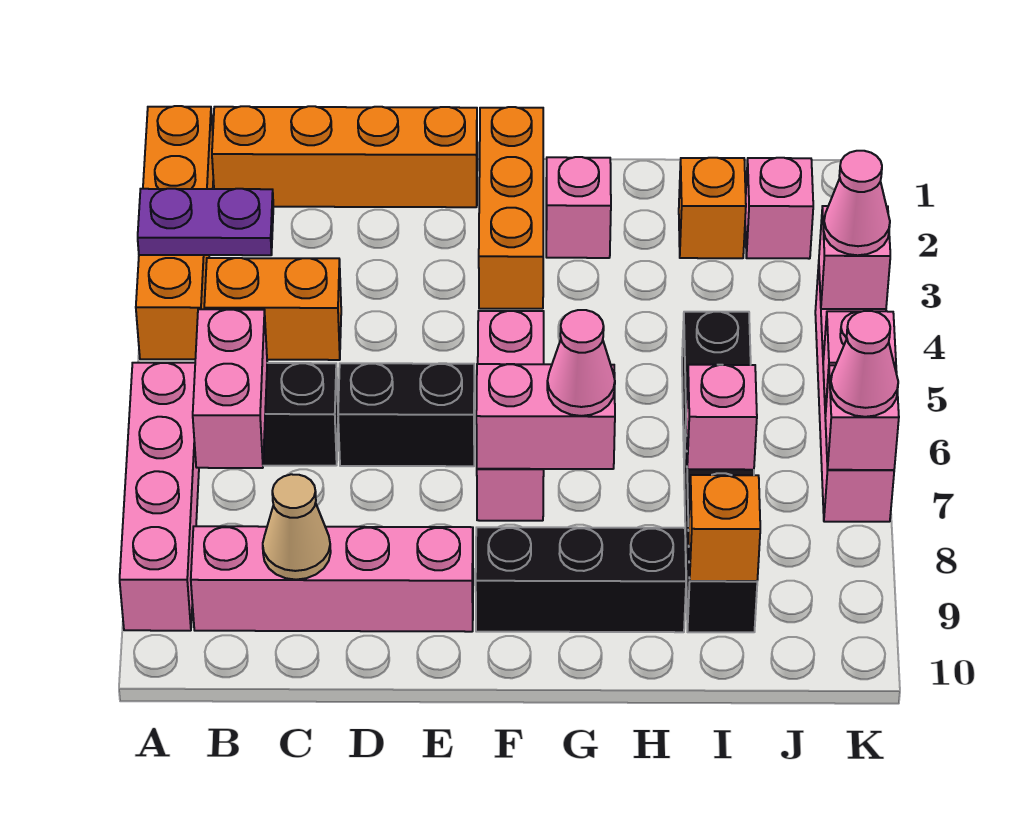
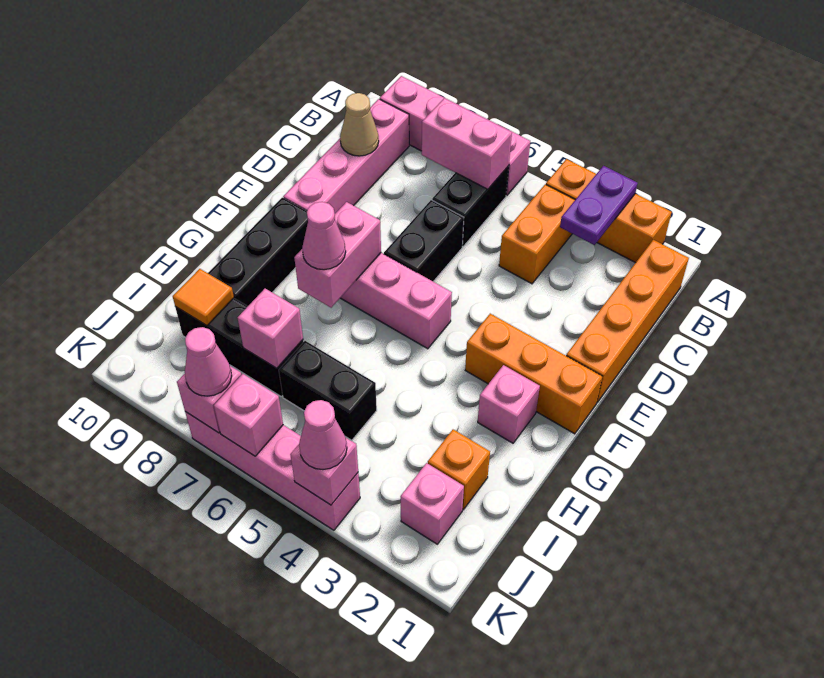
orange 1x4 brick [136,106,213,359] -> orange 1x3 brick [546,159,672,263]
orange 1x1 brick [688,475,760,581] -> orange 1x1 tile [173,269,234,326]

